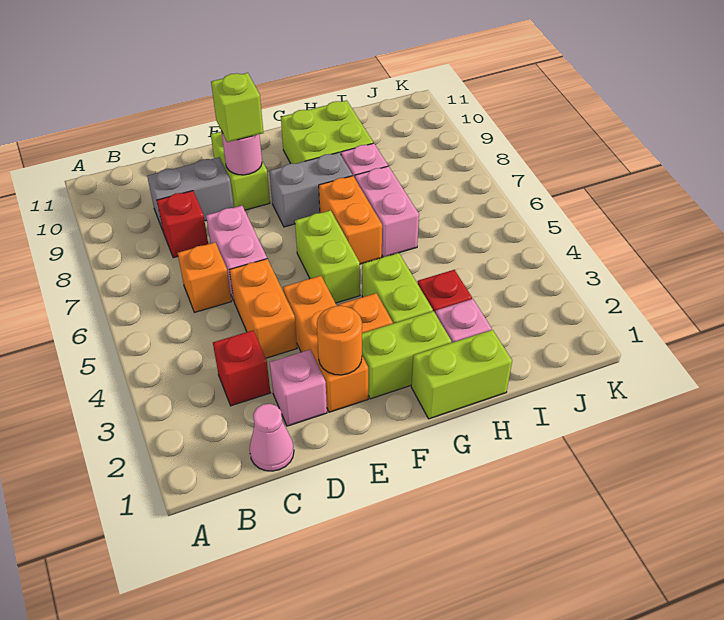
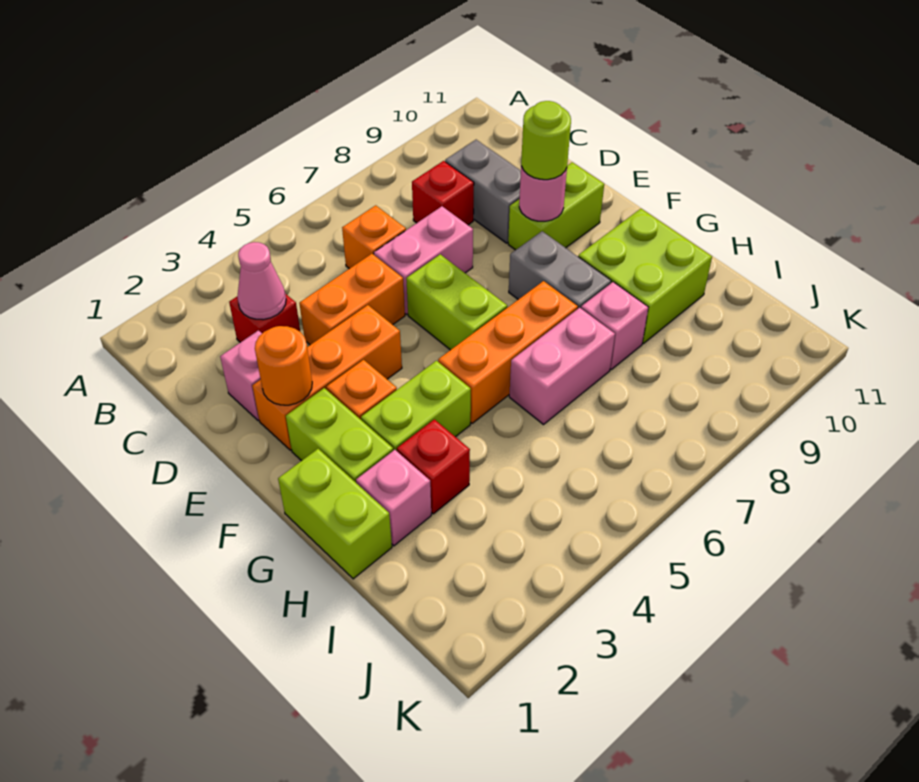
pink 1x1 cone [249,404,294,471] -> pink 1x1 cone moved to [237,242,286,320]
lime 1x1 brick [211,73,263,142] -> lime 1x1 round brick [521,101,571,180]
lime 1x2 brick [295,210,360,303] -> lime 1x2 brick turned to [406,254,507,350]
orange 1x2 brick [319,176,382,264] -> orange 1x3 brick [438,281,578,423]

